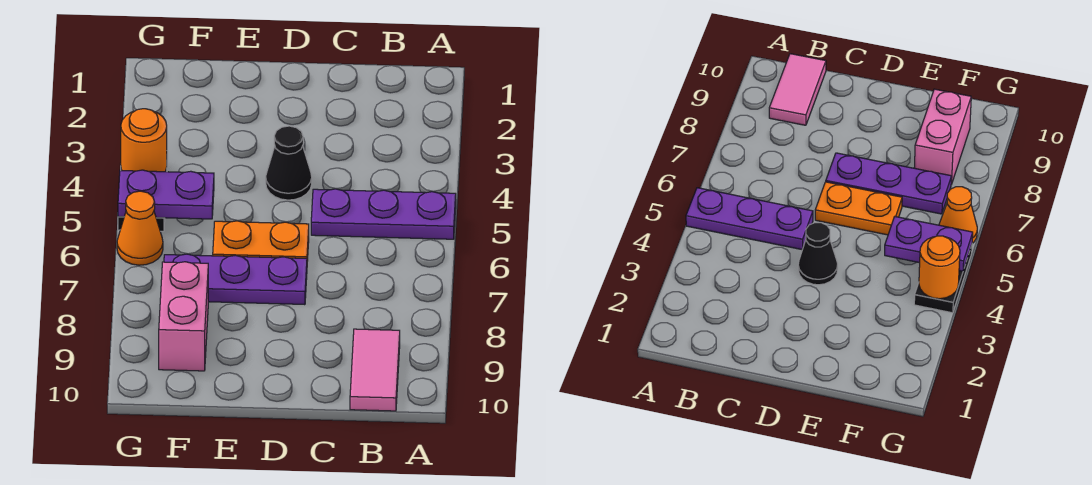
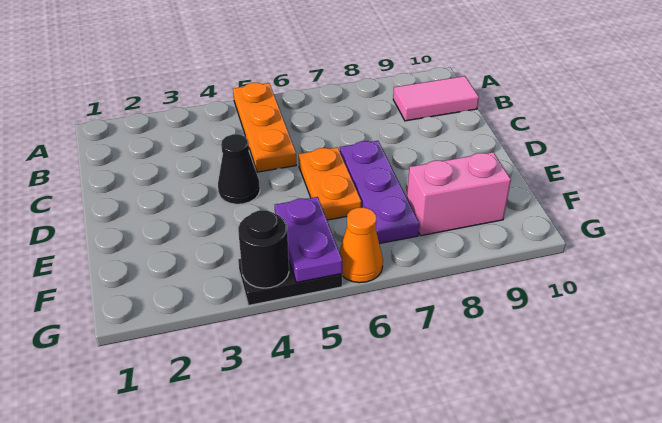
purple 1x3 plate [311,189,456,239] -> orange 1x3 plate [233,83,296,172]
orange 1x1 round brick [121,109,167,172] -> black 1x1 round brick [238,210,289,288]

